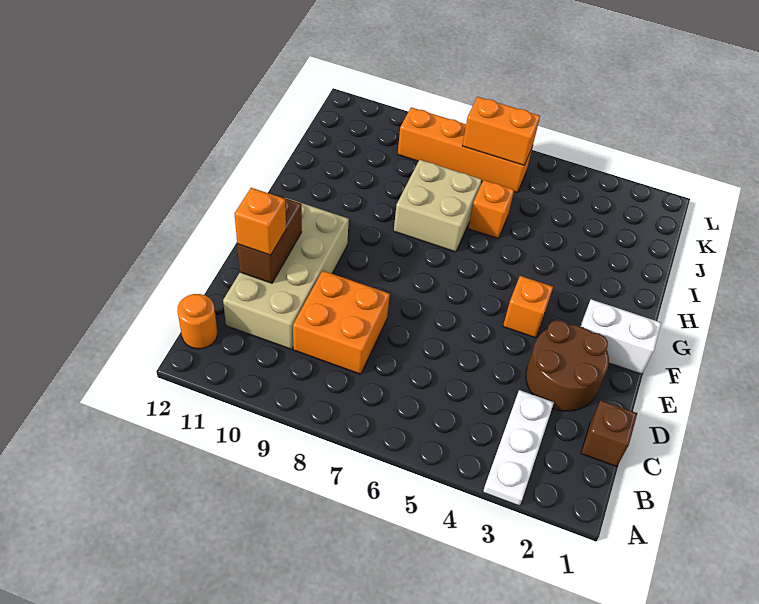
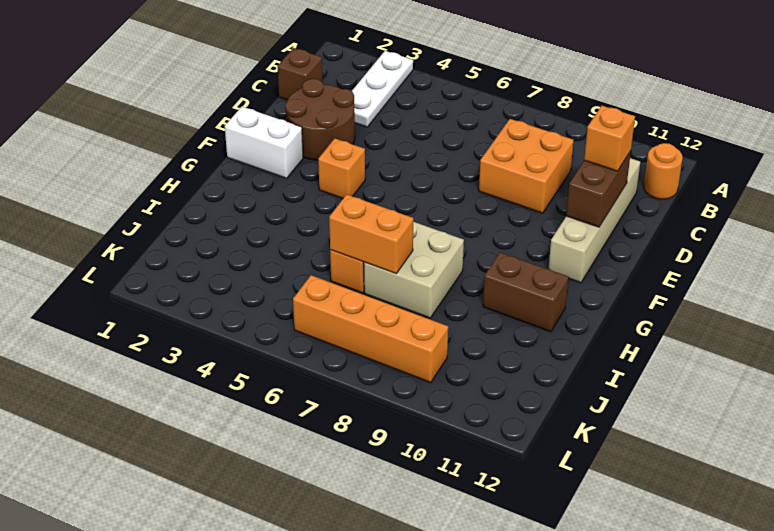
tan 2x4 brick [223,198,349,349] -> tan 1x4 brick [549,158,640,283]
none -> brown 1x2 brick [483,253,569,332]
orange 1x2 brick [463,97,540,165] -> orange 1x2 brick moved to [329,194,413,273]

